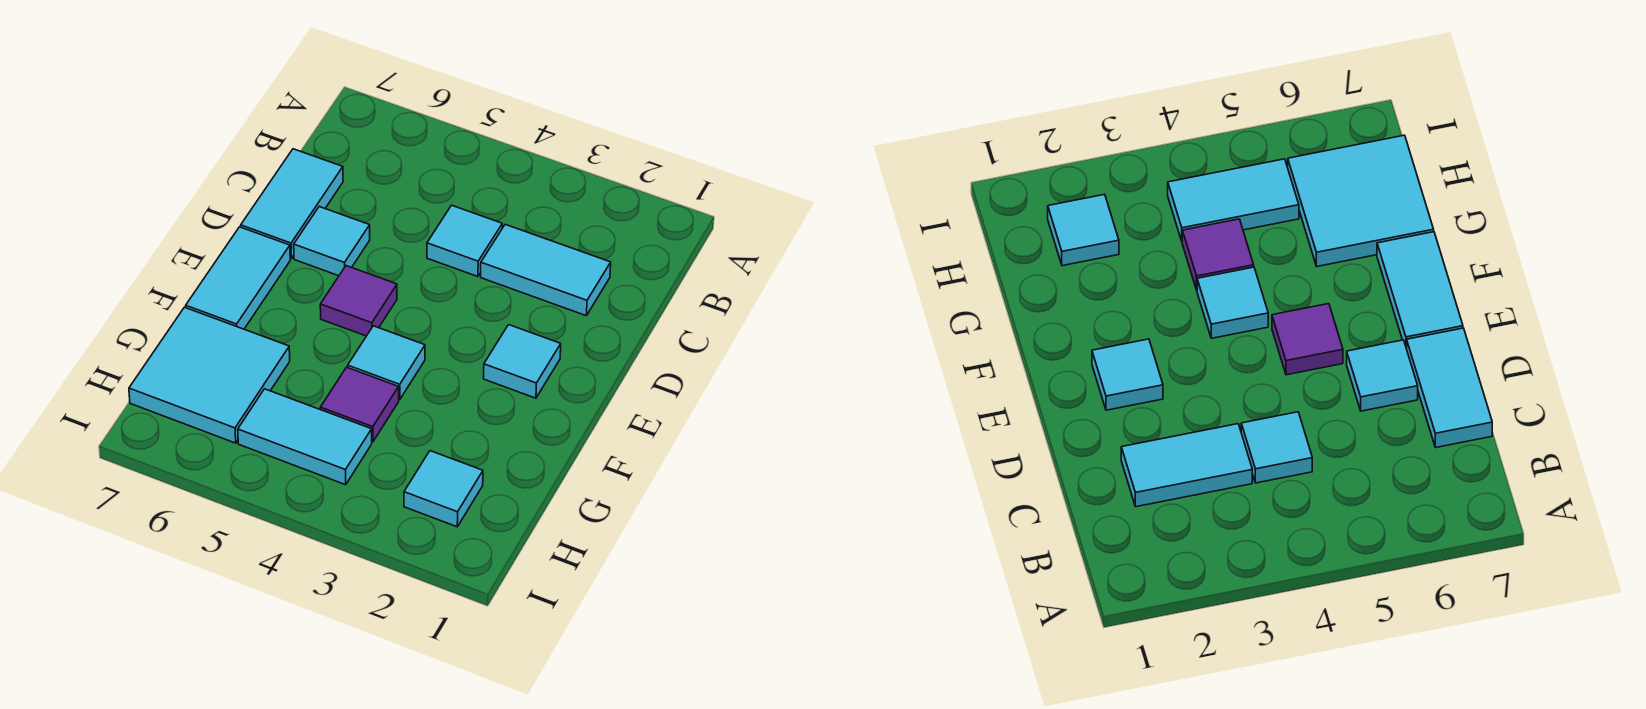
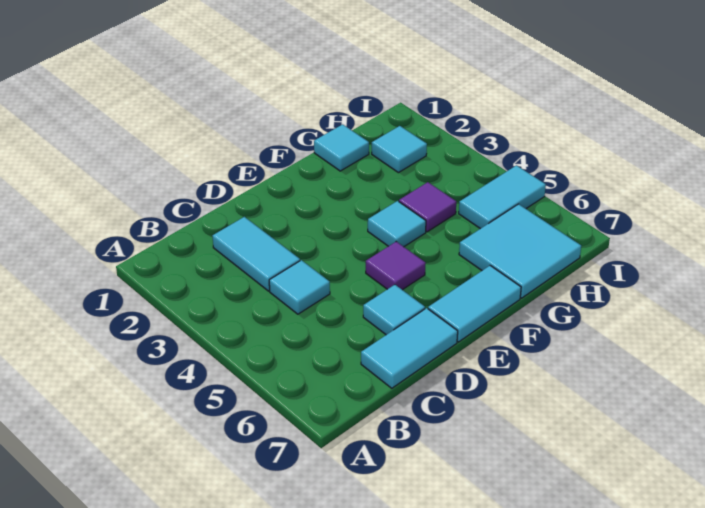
cyan 1x1 tile [484,325,561,398] -> cyan 1x1 tile moved to [314,124,369,171]
cyan 1x2 tile [238,389,372,485] -> cyan 1x2 tile turned to [459,165,546,229]

